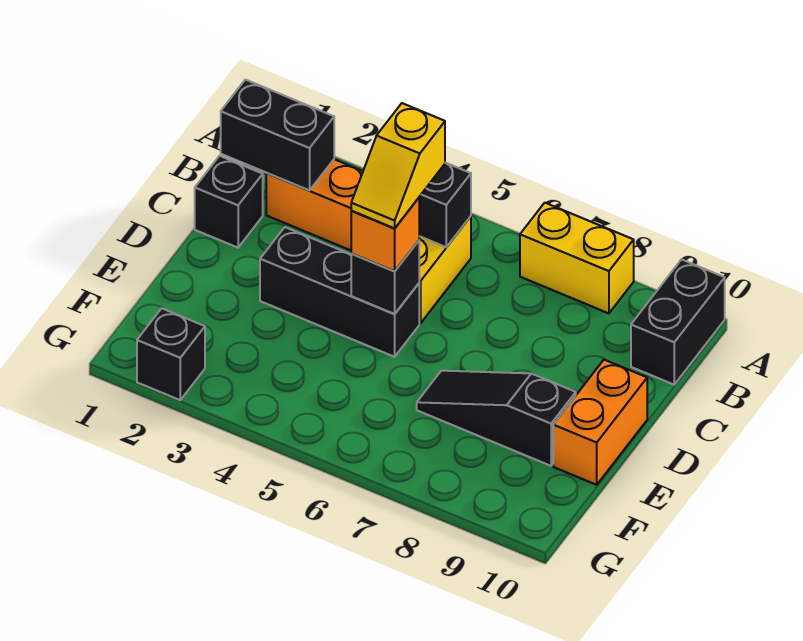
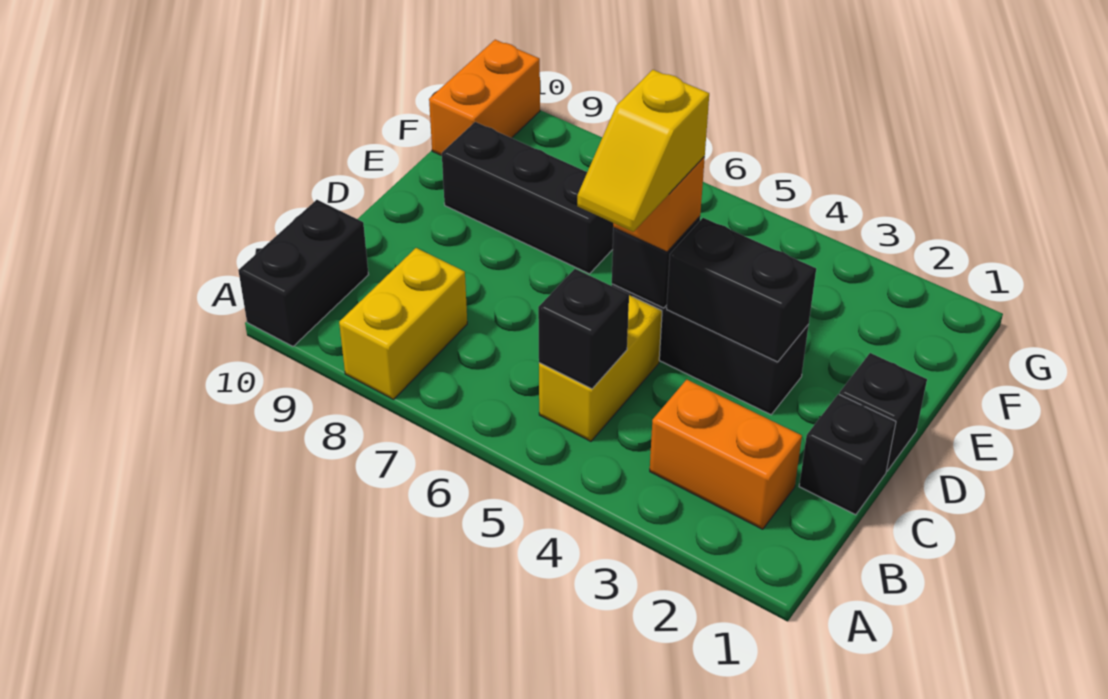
yellow 1x2 brick [520,203,634,313] -> yellow 1x2 brick turned to [339,248,467,399]
black 1x2 brick [221,80,334,190] -> black 1x2 brick moved to [667,218,816,362]
yellow 1x2 slope [351,103,445,228] -> yellow 1x2 slope turned to [577,70,709,232]
orange 1x2 brick [553,360,647,485] -> orange 1x2 brick moved to [429,40,540,156]
black 1x3 slope [417,371,576,466] -> black 1x3 brick [442,122,614,274]
black 1x1 brick [137,308,205,400] -> black 1x1 brick moved to [839,353,927,471]

